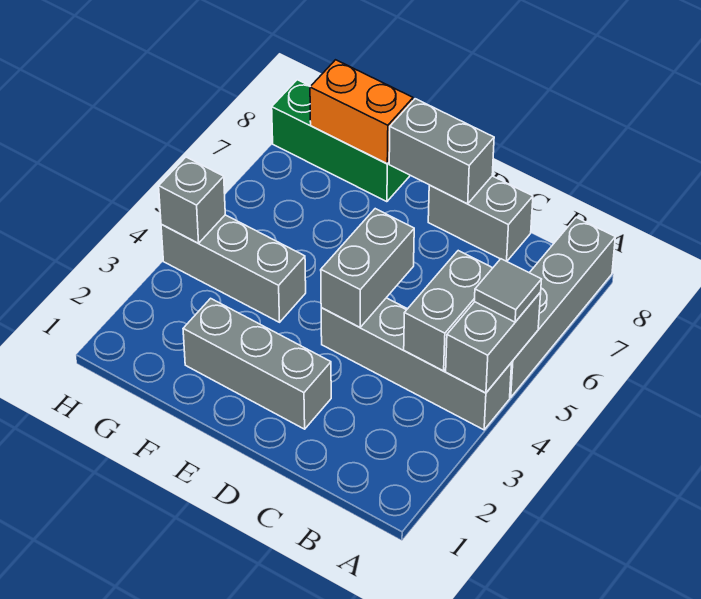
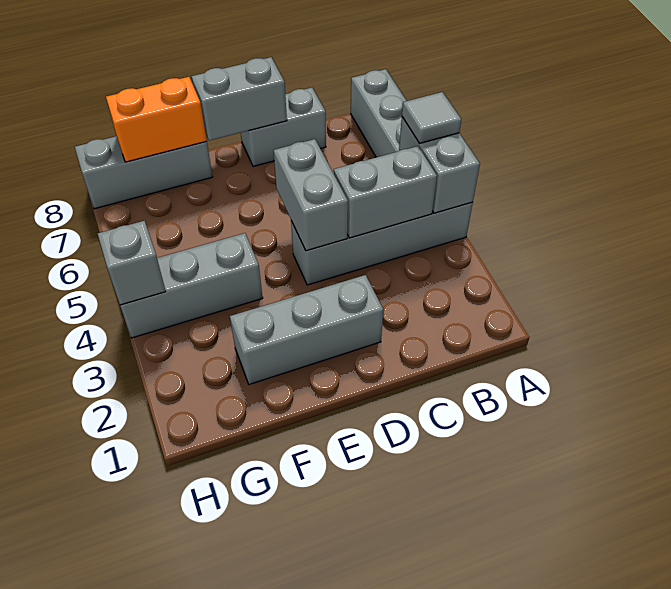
grey 1x2 brick [404,251,492,371] -> grey 1x2 brick turned to [334,146,437,238]
green 1x3 brick [272,80,410,202] -> grey 1x3 brick [75,136,212,209]

